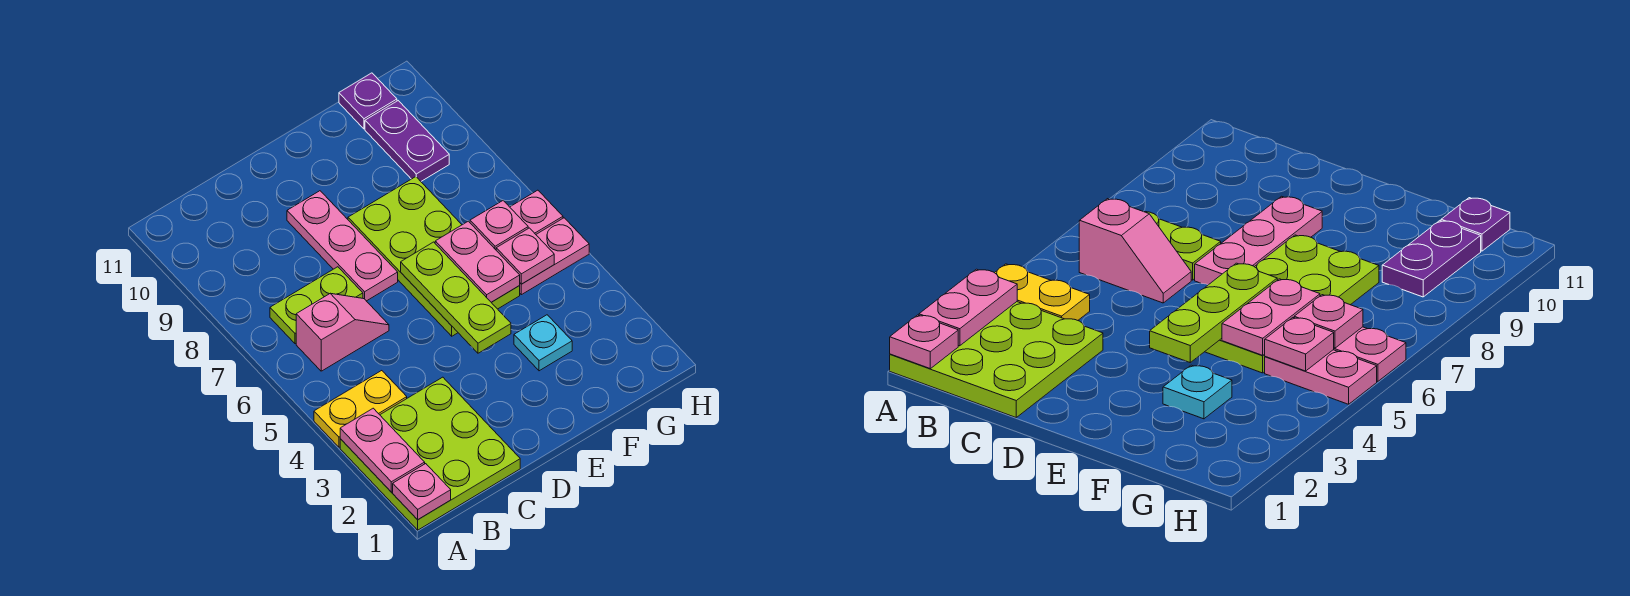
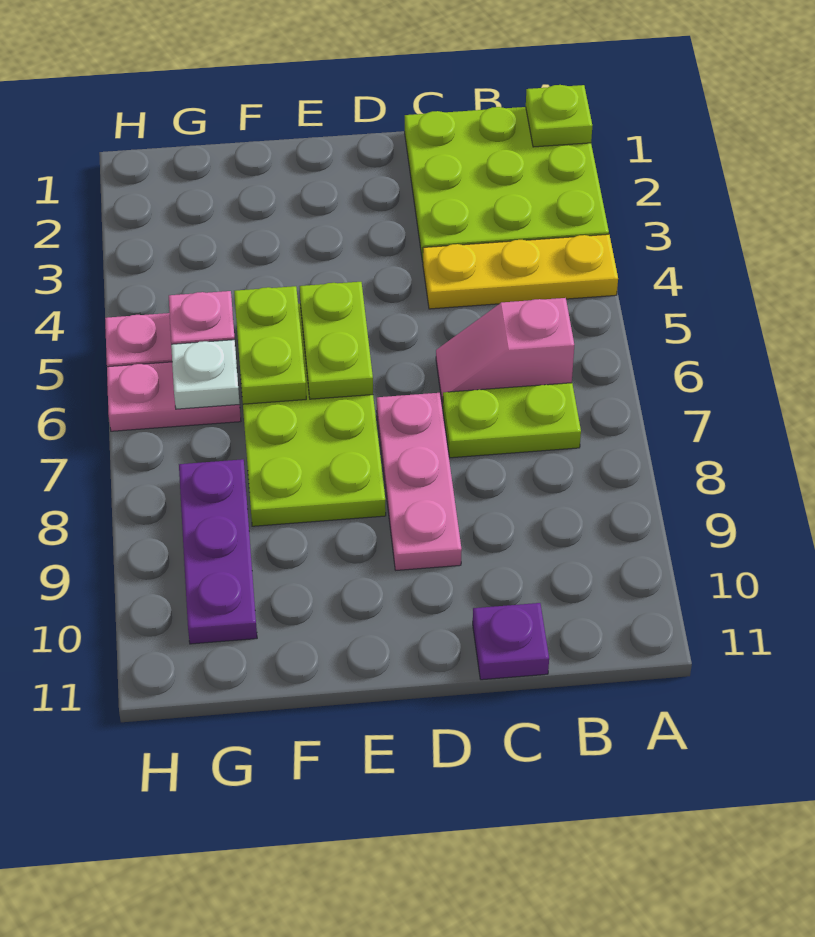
pink 1x1 plate [393,464,451,520] -> lime 1x1 plate [526,85,592,147]
pink 1x2 plate [340,408,425,492] -> none
yellow 1x2 plate [314,371,407,447] -> yellow 1x3 plate [423,234,618,309]
lime 1x3 plate [401,242,511,353] -> lime 1x2 plate [299,282,373,399]
cyan 1x1 plate [514,315,572,371] -> none
pink 1x2 plate [435,221,520,302] -> lime 1x2 plate [234,286,306,404]
pink 1x1 plate [470,201,528,250] -> white 1x1 plate [171,340,240,409]
purple 1x2 plate [365,101,449,181] -> purple 1x3 plate [179,459,257,644]
purple 1x1 plate [339,73,397,129] -> purple 1x1 plate moved to [473,603,549,680]

